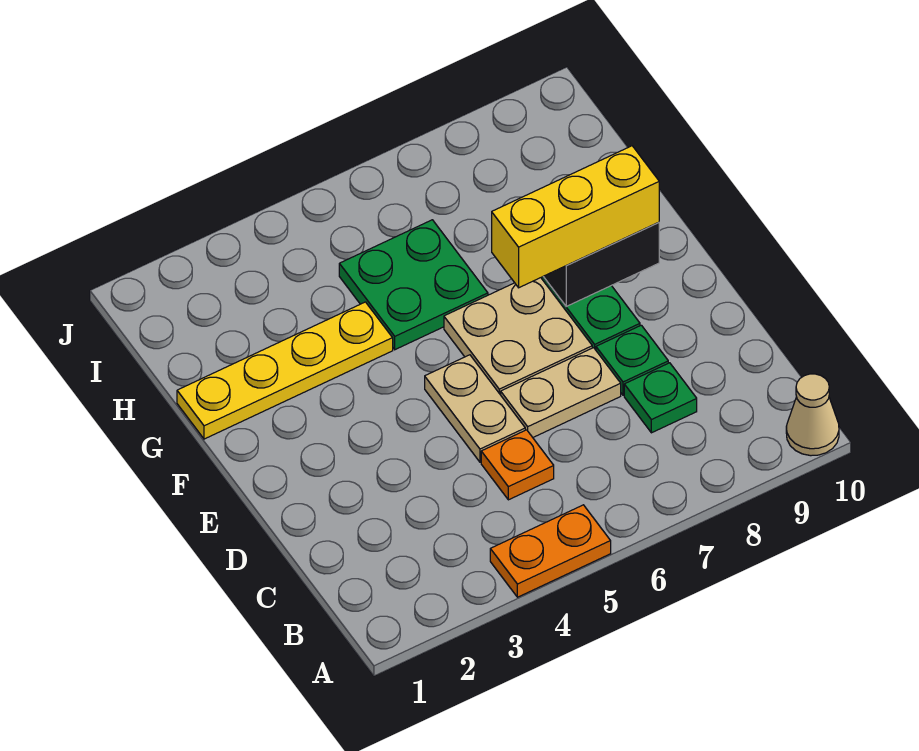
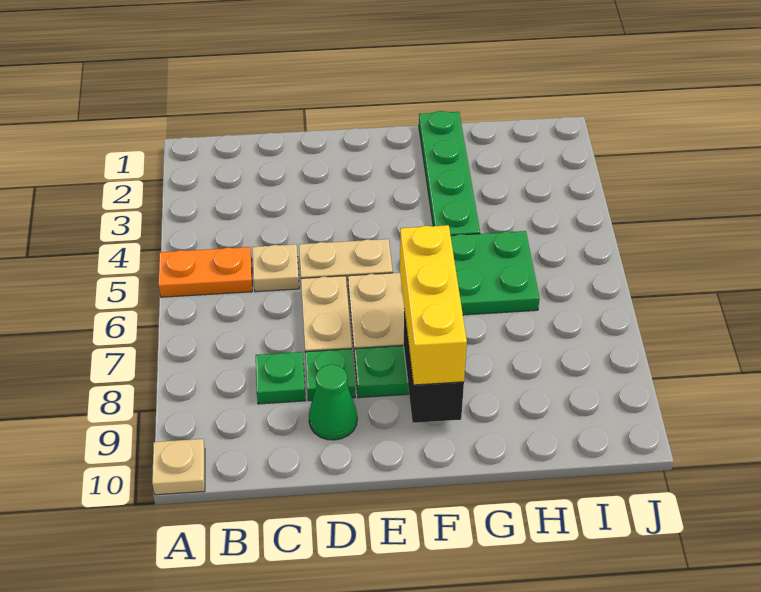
orange 1x2 plate [490,505,611,597] -> orange 1x2 plate turned to [158,247,252,297]
tan 1x1 cone [786,374,839,456] -> tan 1x1 plate [152,439,205,495]
orange 1x1 plate [481,430,554,500] -> tan 1x1 plate [253,244,299,292]
none -> green 1x1 cone [309,364,357,440]
yellow 1x4 plate [177,302,393,439] -> green 1x4 plate [419,111,480,235]

